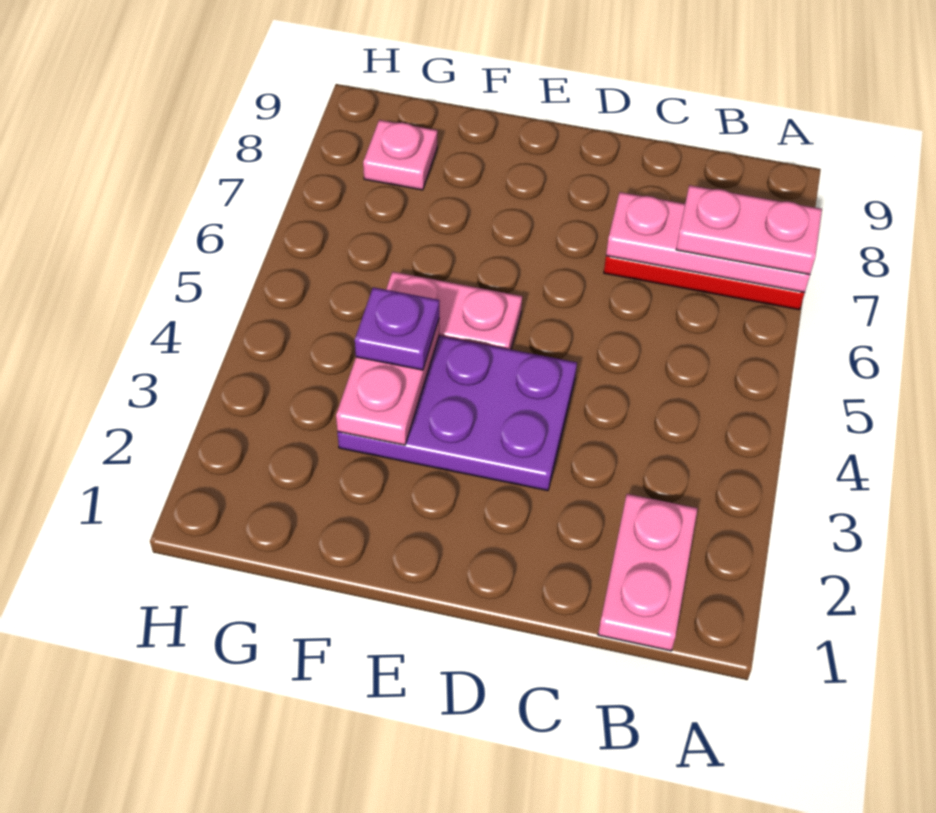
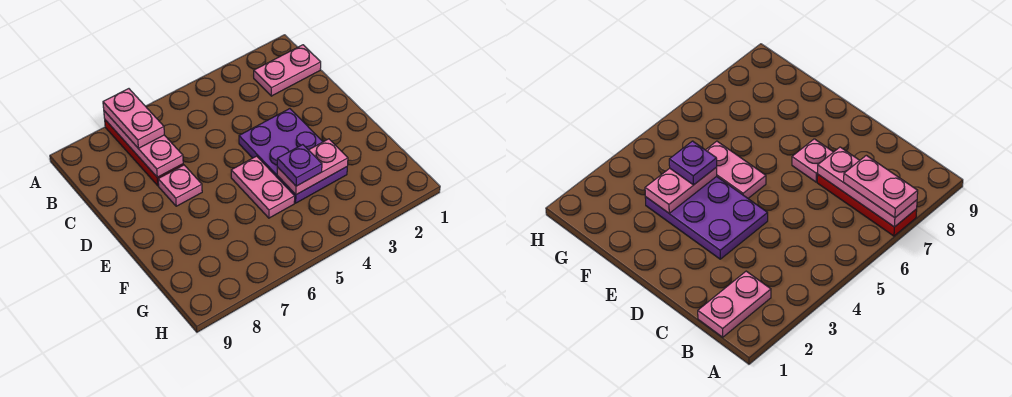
pink 1x1 plate [363,120,437,190] -> pink 1x1 plate moved to [158,165,202,206]

